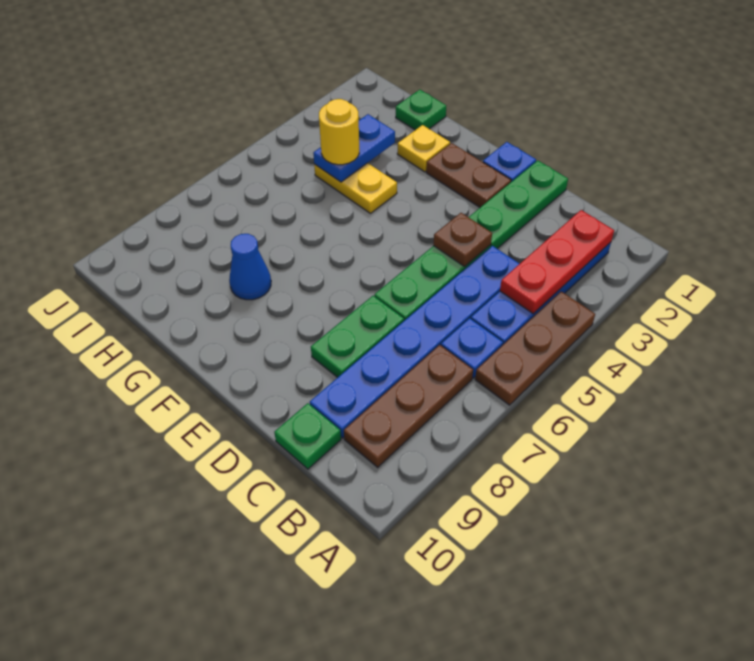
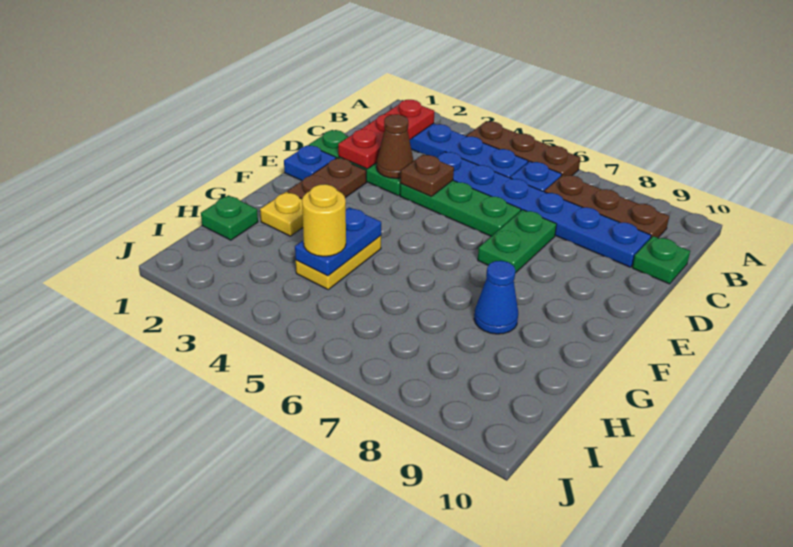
red 1x3 plate [500,210,614,314] -> red 1x3 plate turned to [338,100,434,169]
none -> brown 1x1 cone [376,114,414,178]
green 1x2 plate [311,296,404,378] -> green 1x2 plate turned to [478,210,557,273]
blue 1x2 plate [313,114,395,182] -> blue 1x2 plate turned to [295,207,381,276]

